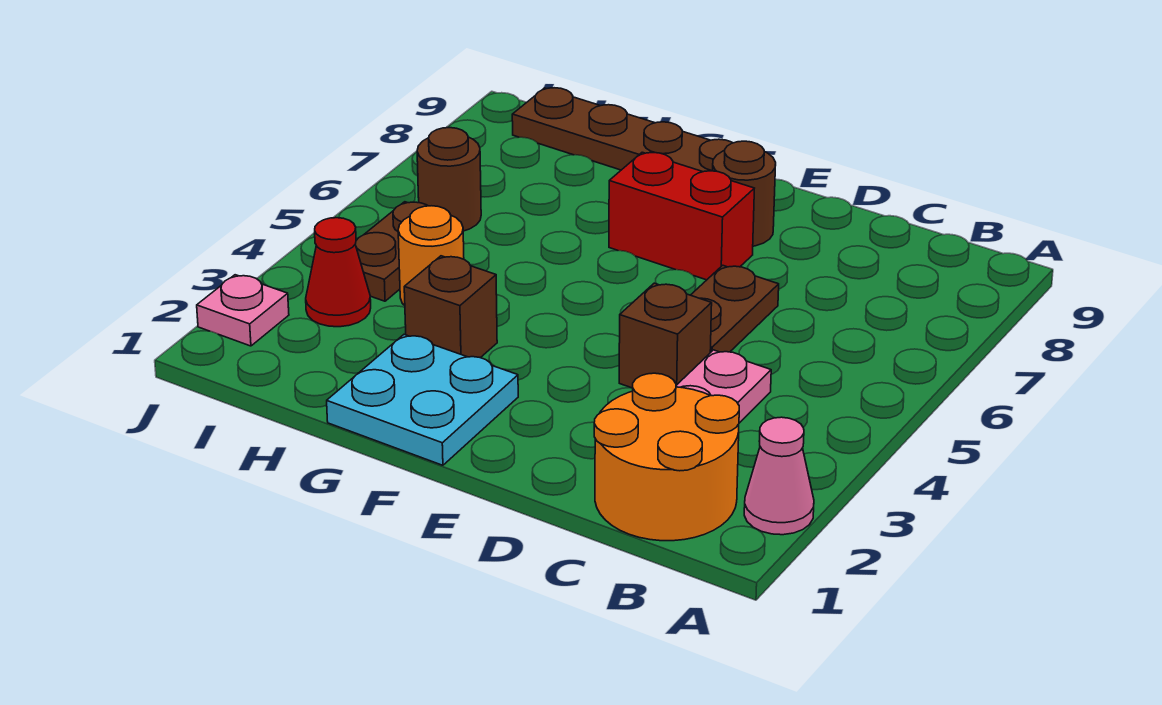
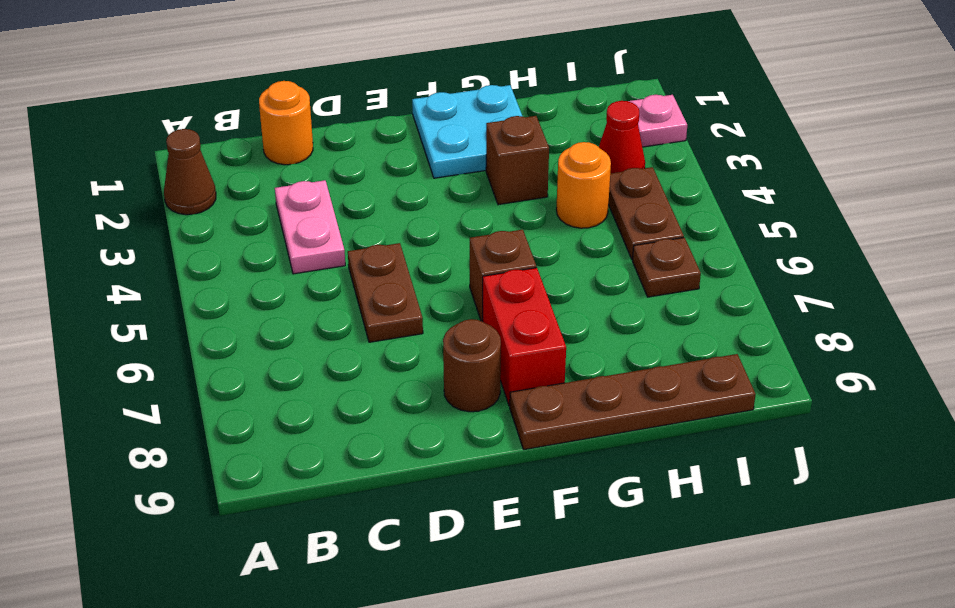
pink 1x1 cone [744,417,814,535] -> brown 1x1 cone [164,129,216,215]
orange 2x2 round brick [594,373,739,541] -> orange 1x1 round brick [259,81,313,165]
brown 1x1 brick [619,283,712,388] -> brown 1x1 brick moved to [470,230,536,322]
red 1x2 brick [609,152,754,280] -> red 1x2 brick turned to [483,268,566,406]
brown 1x1 round brick [417,128,481,231] -> brown 1x1 plate [632,238,701,297]

